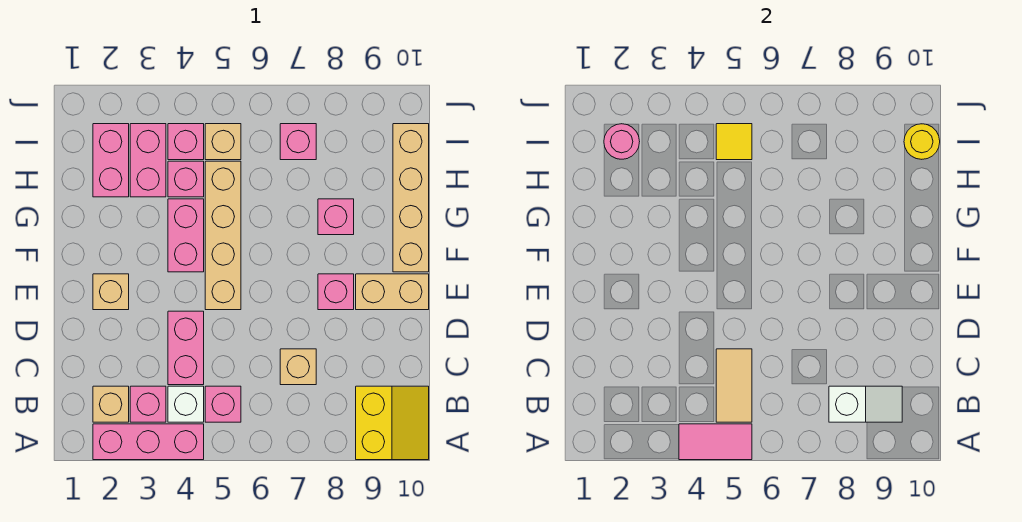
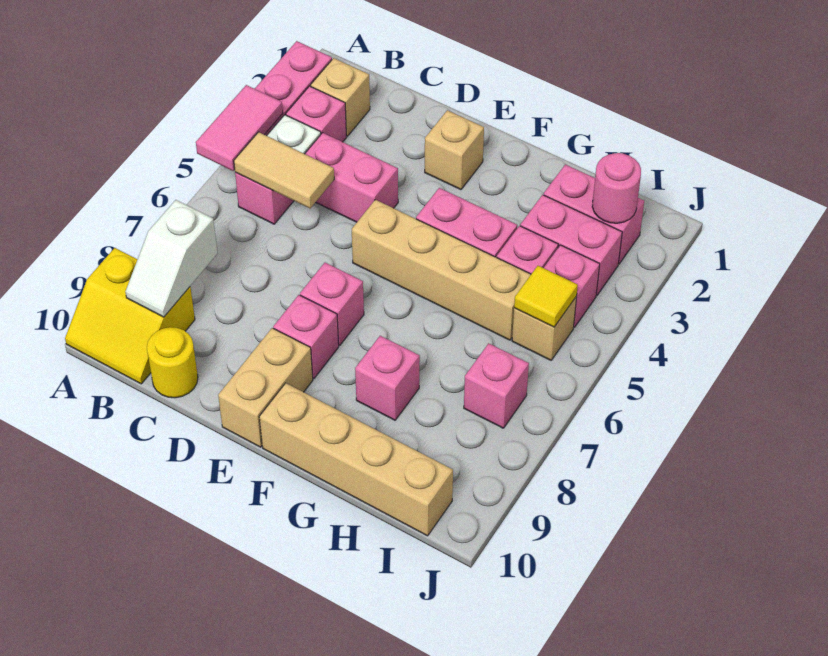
tan 1x1 brick [280,349,316,385] -> none
none -> pink 1x1 brick [300,263,364,345]
yellow 1x1 round brick [904,124,940,159] -> yellow 1x1 round brick moved to [147,327,198,398]

